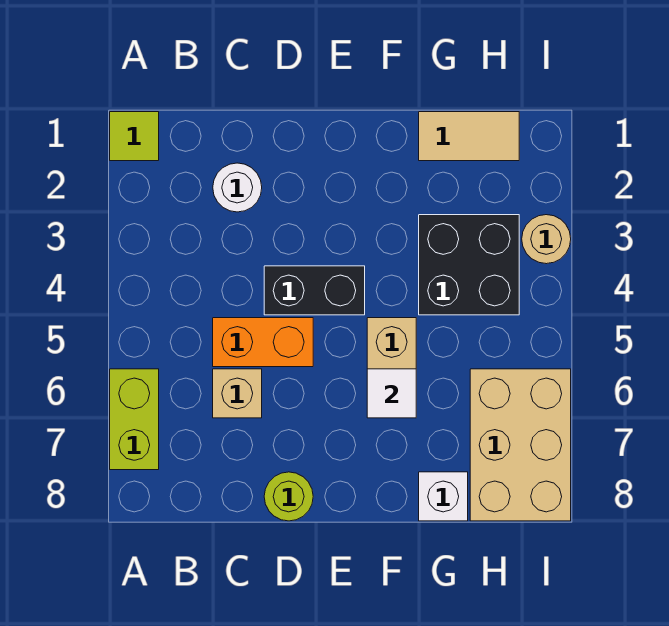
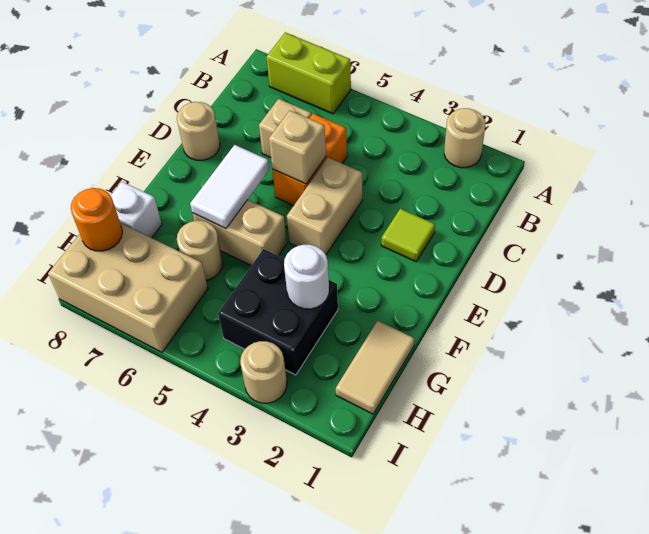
lime 1x1 tile [110,112,159,161] -> lime 1x1 tile moved to [381,209,435,262]
none -> tan 1x1 round brick [444,108,485,168]
white 1x1 round brick [213,163,262,212] -> white 1x1 round brick moved to [284,245,329,309]
black 1x2 brick [264,266,365,315] -> tan 1x2 brick [287,157,362,254]
none -> tan 1x1 brick [269,111,326,184]
lime 1x1 round brick [264,472,313,521] -> tan 1x1 round brick [177,102,220,160]
white 1x1 tile [367,369,416,418] -> white 1x2 tile [190,145,270,229]
none -> tan 1x1 round brick [177,221,223,280]
none -> orange 1x1 round brick [71,188,122,251]

